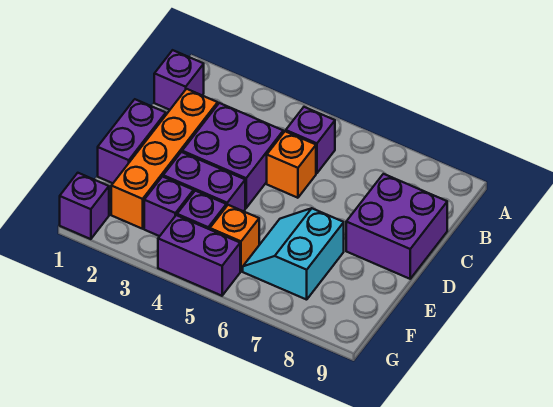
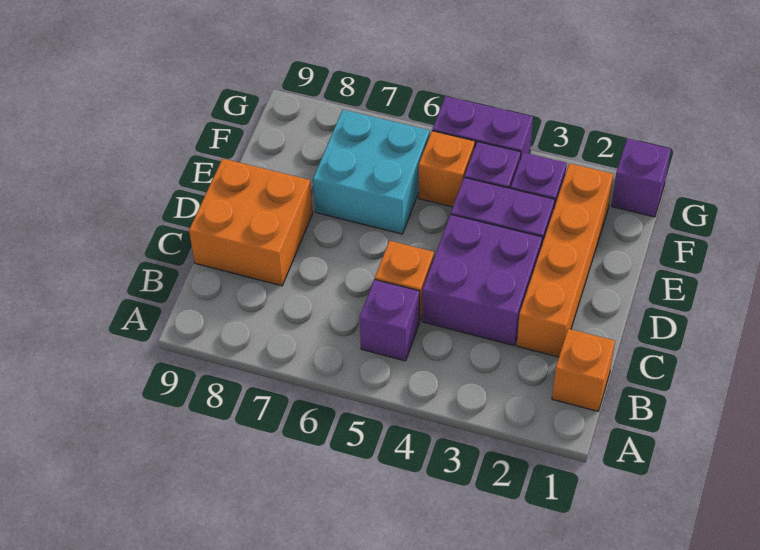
purple 1x1 brick [154,50,204,110] -> orange 1x1 brick [552,329,615,411]
purple 2x2 brick [346,174,447,279] -> orange 2x2 brick [189,158,313,286]
purple 1x2 brick [98,99,166,183] -> none
cyan 2x2 slope [243,208,344,300] -> cyan 2x2 brick [313,110,430,234]

